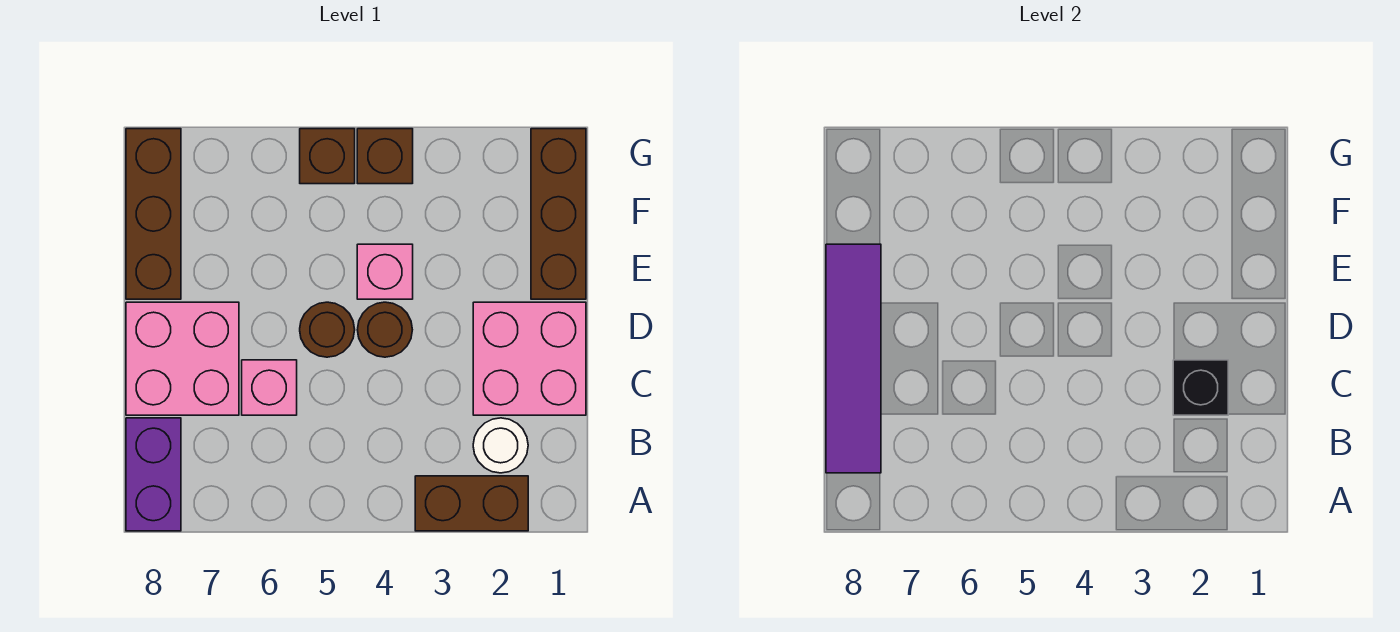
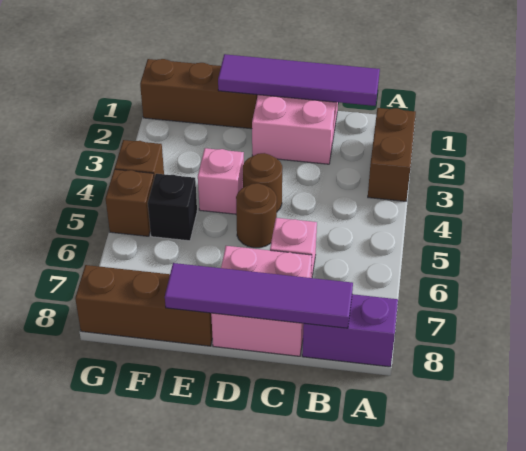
none -> purple 1x4 tile [218,54,380,106]
white 1x1 round brick [473,418,528,473] -> none
black 1x1 brick [1173,360,1228,415] -> black 1x1 brick moved to [148,174,197,241]

